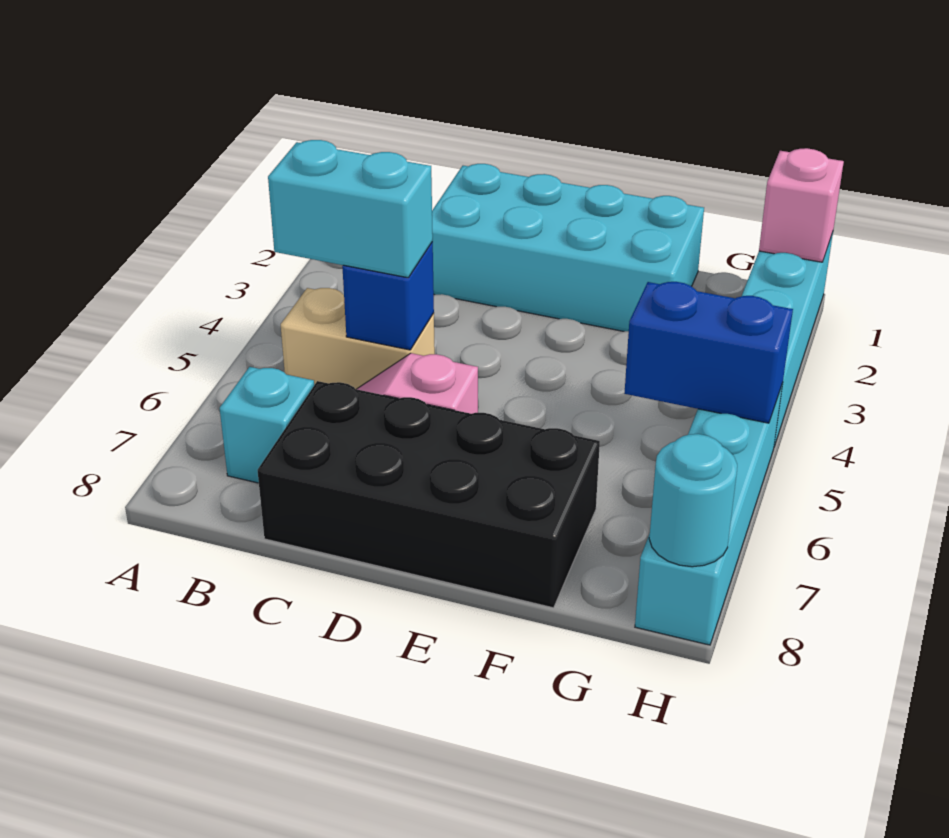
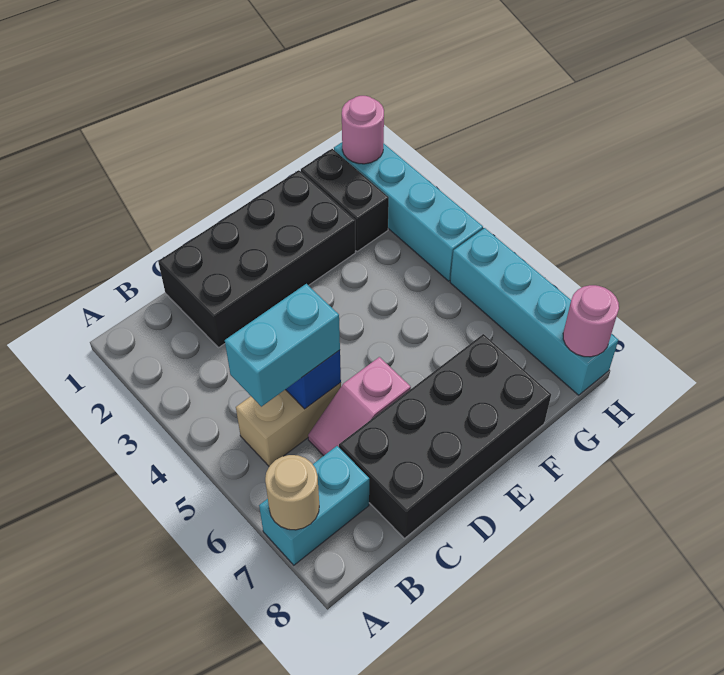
none -> tan 1x1 round brick [265,455,319,530]
cyan 1x1 brick [220,367,314,483] -> cyan 1x2 brick [259,446,369,565]
cyan 2x4 brick [432,164,704,331] -> black 2x4 brick [158,170,355,348]
none -> black 1x2 brick [301,149,389,252]
blue 1x2 brick [624,282,793,423] -> none
pink 1x1 brick [759,148,844,262] -> pink 1x1 round brick [342,96,384,164]
cyan 1x1 round brick [649,434,737,567] -> pink 1x1 round brick [563,285,619,357]

